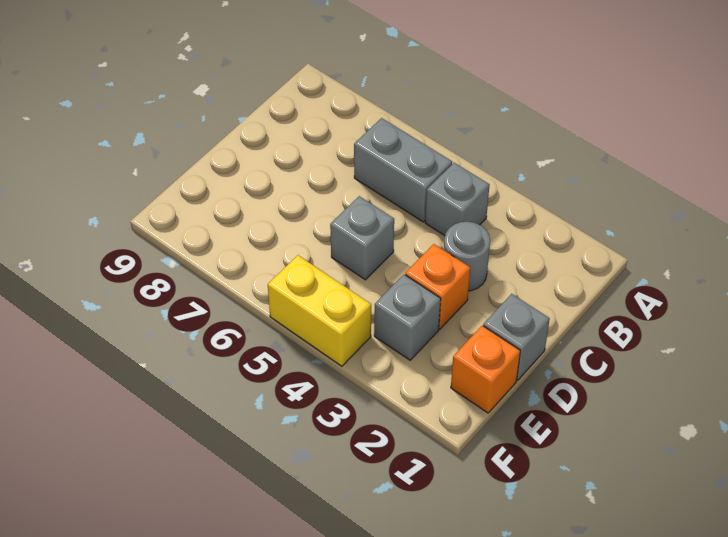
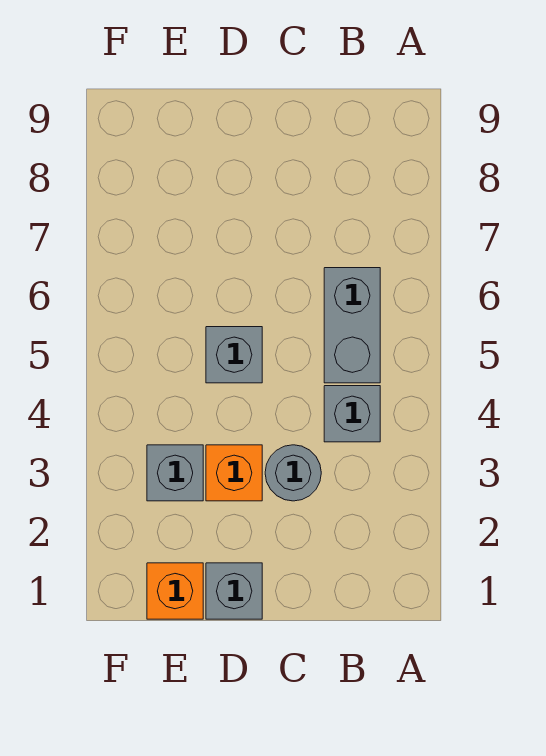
yellow 1x2 brick [268,255,371,366] -> none

